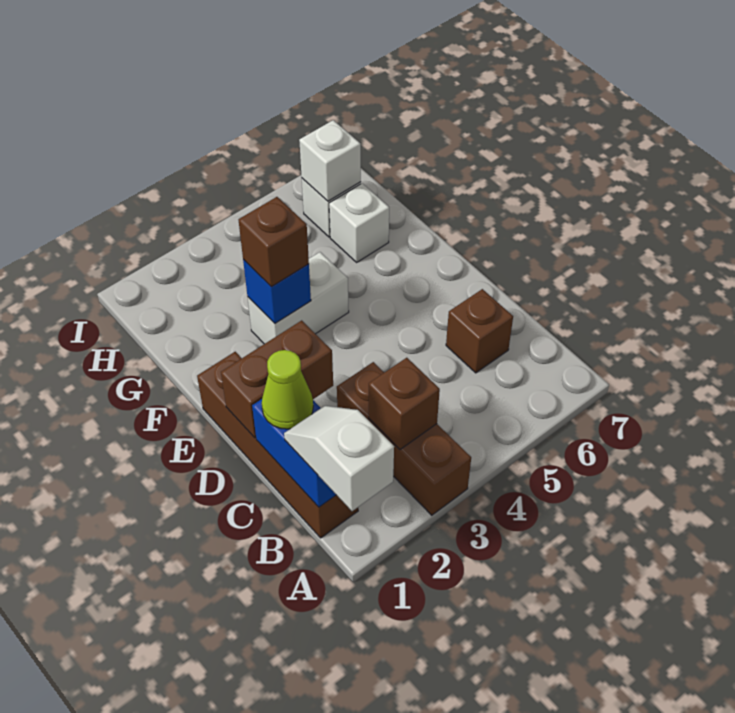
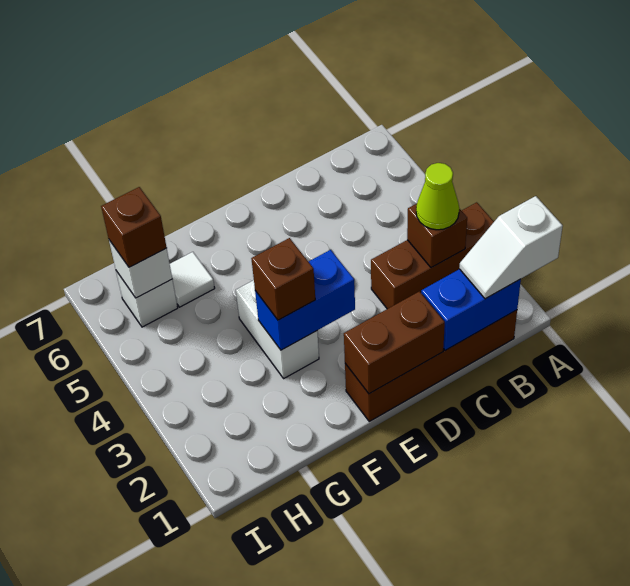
lime 1x1 cone [262,350,313,429] -> lime 1x1 cone moved to [416,163,459,230]
brown 1x1 brick [446,289,513,373] -> brown 1x1 brick moved to [101,187,167,267]
brown 1x2 brick [221,320,333,438] -> brown 1x2 brick turned to [344,291,445,394]
blue 1x1 brick [243,260,311,323] -> blue 1x2 brick [255,250,355,350]
white 1x1 brick [329,183,389,262] -> white 1x1 tile [170,252,215,307]

